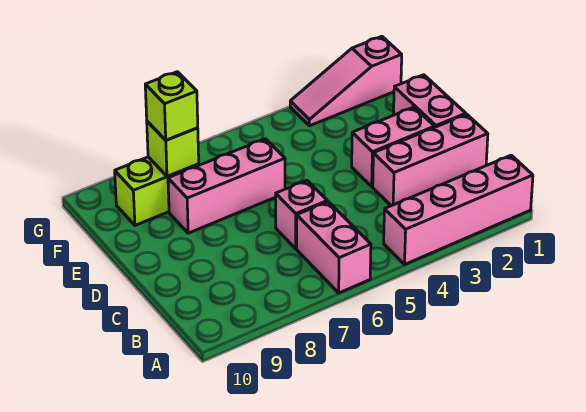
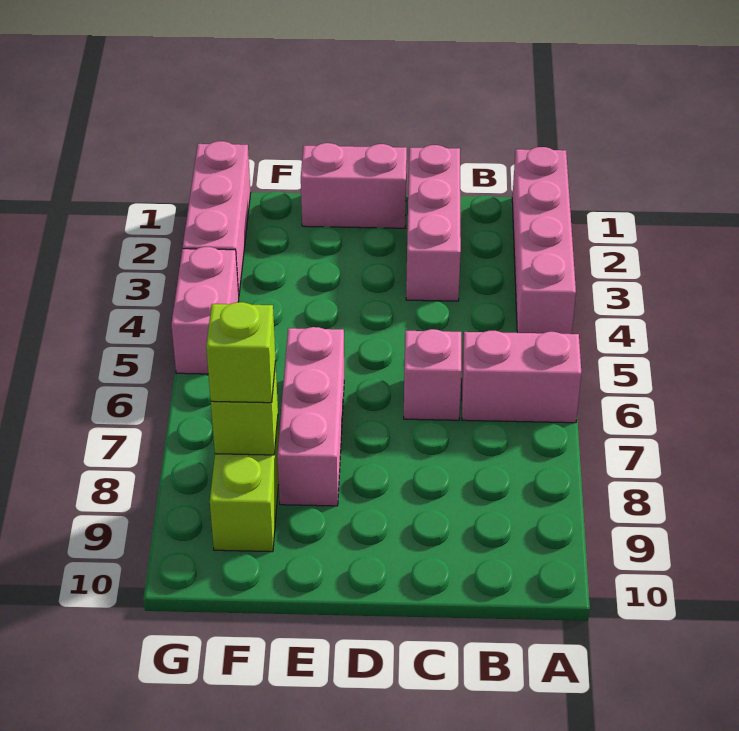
pink 1x2 brick [352,107,434,187] -> pink 1x2 brick moved to [171,247,239,374]
pink 1x3 slope [290,36,402,126] -> pink 1x3 brick [183,141,251,293]

